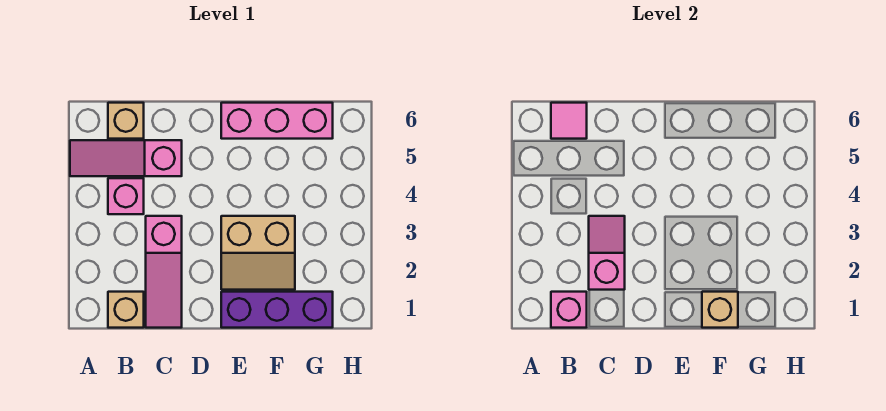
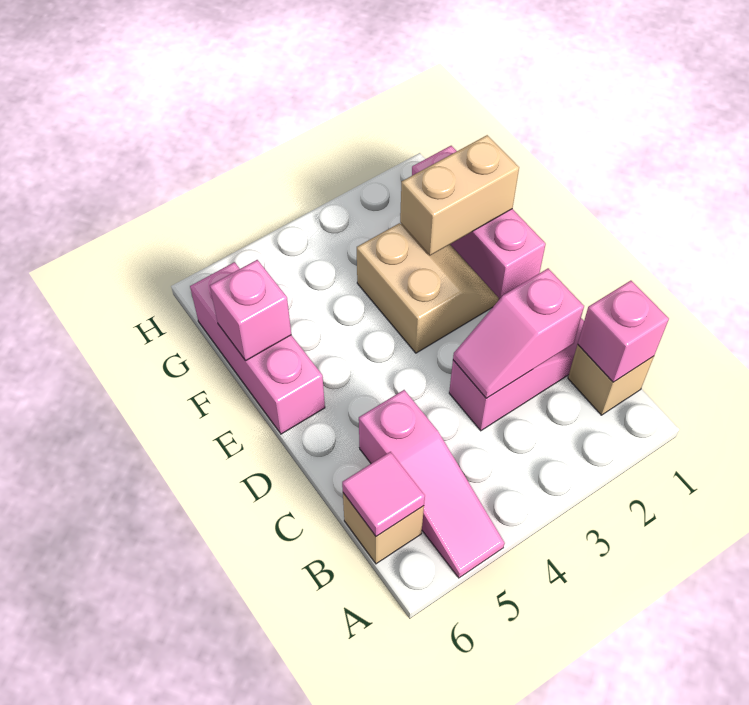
pink 1x1 brick [108,178,144,214] -> pink 1x1 brick moved to [210,260,291,361]
purple 1x3 brick [221,292,333,328] -> pink 1x3 brick [412,146,546,301]
tan 1x1 brick [702,292,738,328] -> tan 1x2 brick [400,135,519,255]

